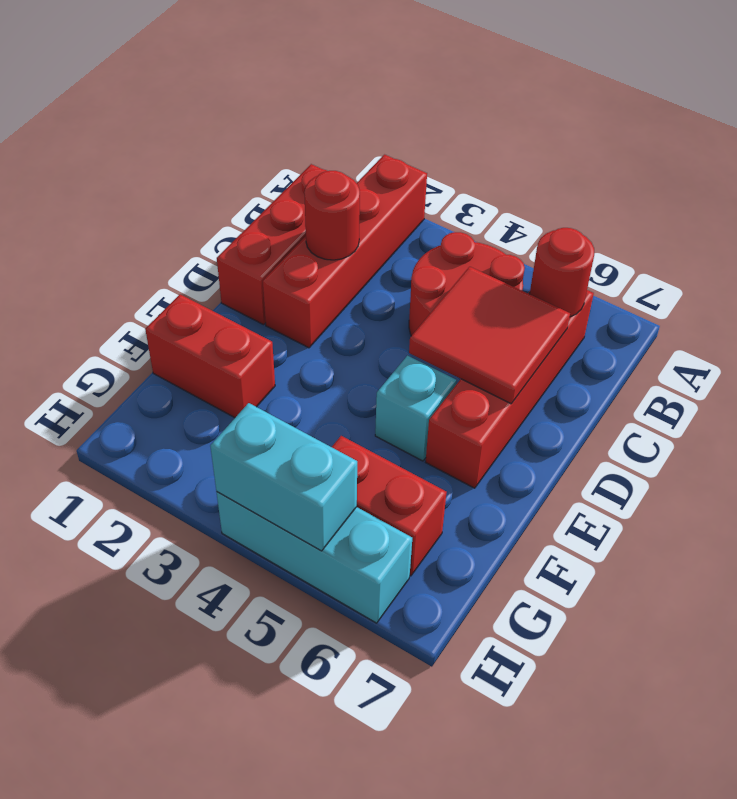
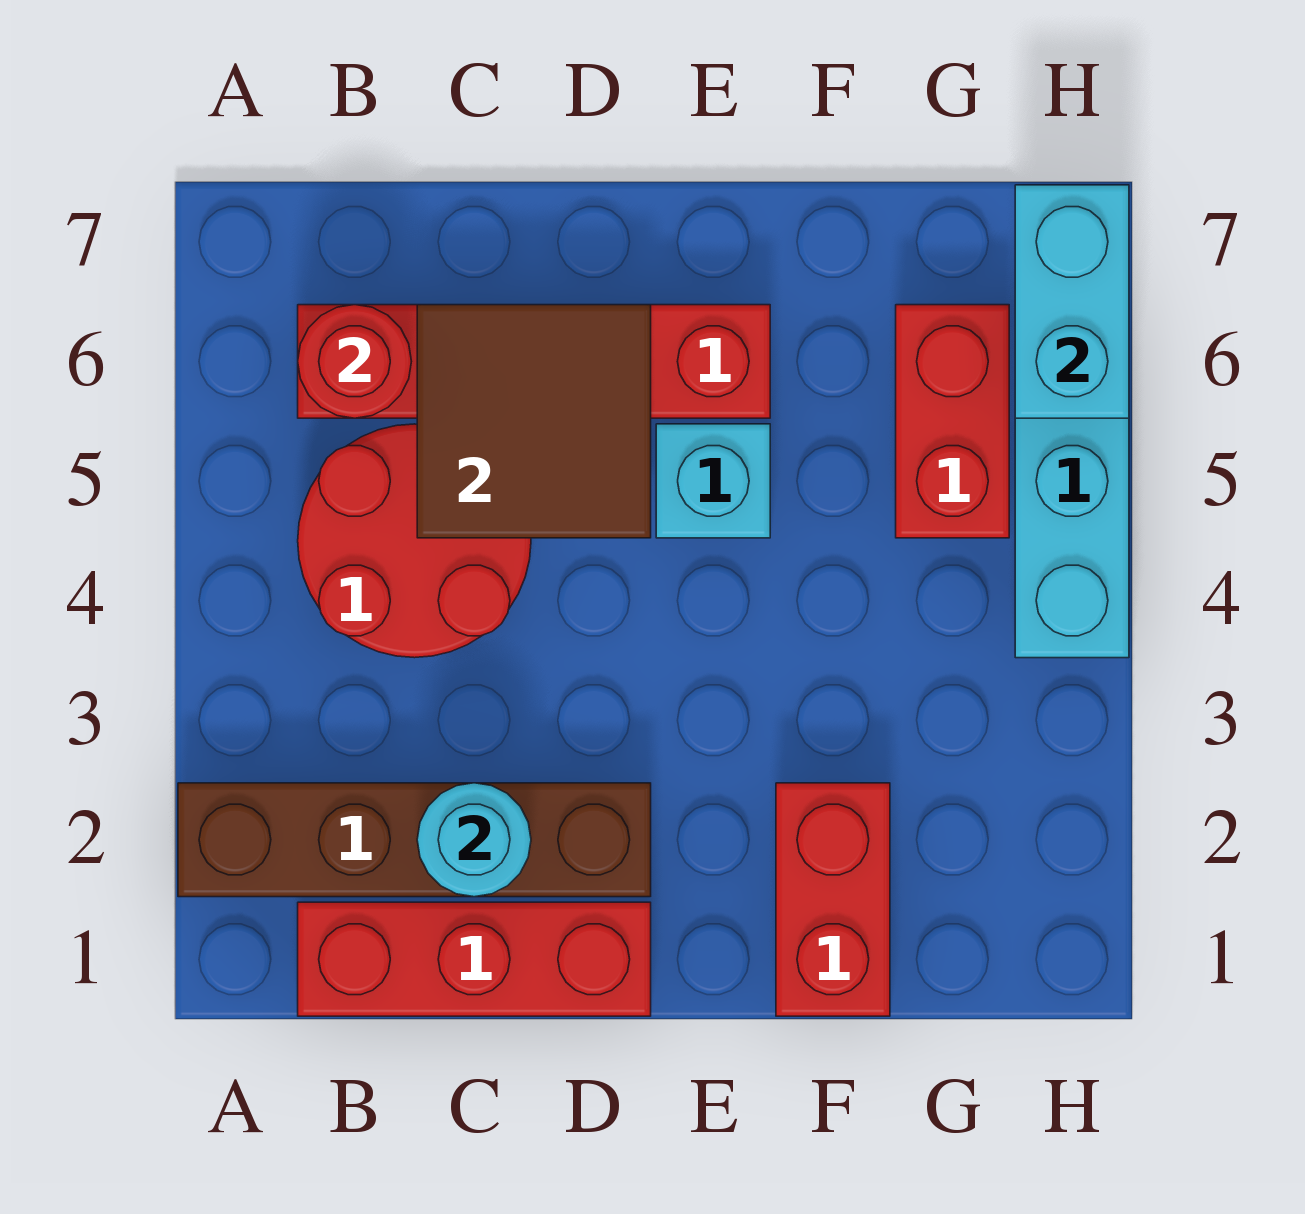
red 1x4 brick [263,155,427,348] -> brown 1x4 brick [178,783,651,897]
red 1x1 round brick [304,171,360,260] -> cyan 1x1 round brick [417,783,531,897]
red 2x2 tile [409,267,570,404] -> brown 2x2 tile [417,305,651,538]
cyan 1x2 brick [210,403,357,551] -> cyan 1x2 brick moved to [1015,185,1129,418]

